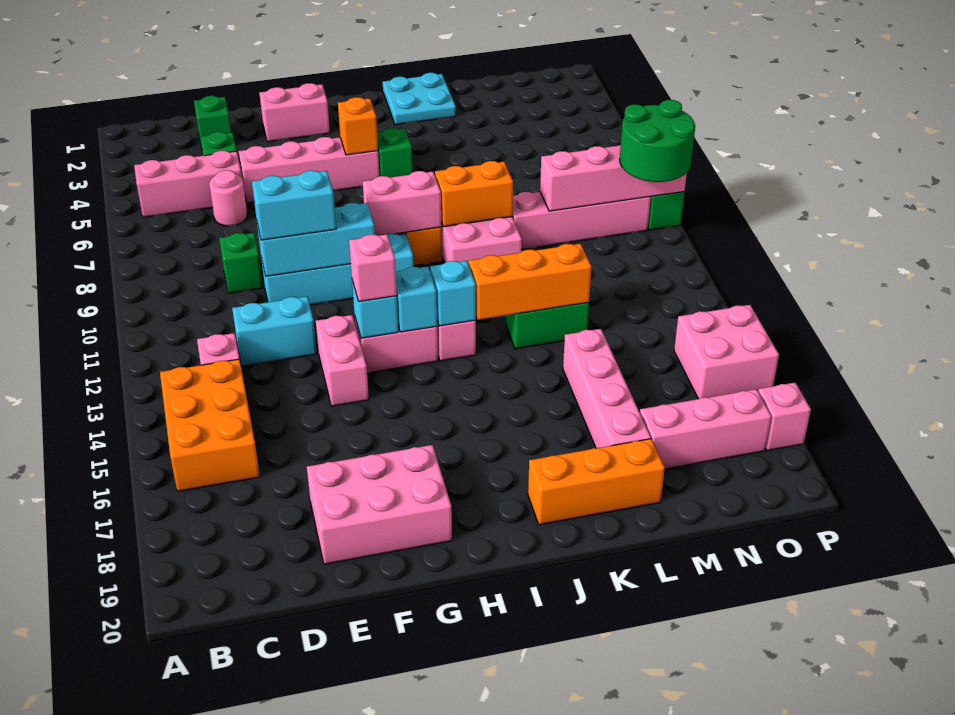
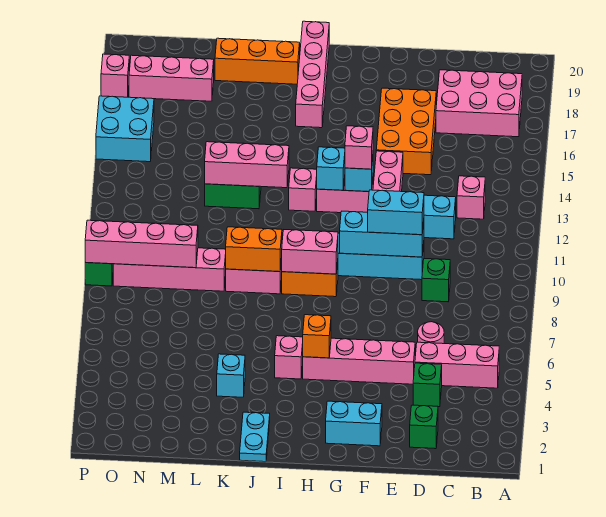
orange 2x3 brick [160,359,260,491] -> orange 2x3 brick moved to [376,88,436,175]
pink 2x3 brick [307,445,452,564] -> pink 2x3 brick moved to [436,70,522,137]
pink 1x2 brick [260,83,330,142] -> cyan 1x2 brick [326,401,382,446]
green 1x1 brick [377,128,413,177] -> pink 1x1 brick [275,336,303,379]
cyan 1x1 brick [430,261,476,326] -> cyan 1x1 brick moved to [217,354,245,397]
cyan 2x2 plate [383,73,456,125] -> cyan 1x2 plate [240,412,270,462]
orange 1x3 brick [469,244,591,320] -> pink 1x3 brick [205,142,289,188]
pink 1x4 brick [563,329,651,448] -> pink 1x4 brick moved to [296,21,329,128]
green 2x2 round brick [620,100,695,182] -> none
pink 2x2 brick [674,305,779,399] -> cyan 2x2 brick [96,96,154,162]

